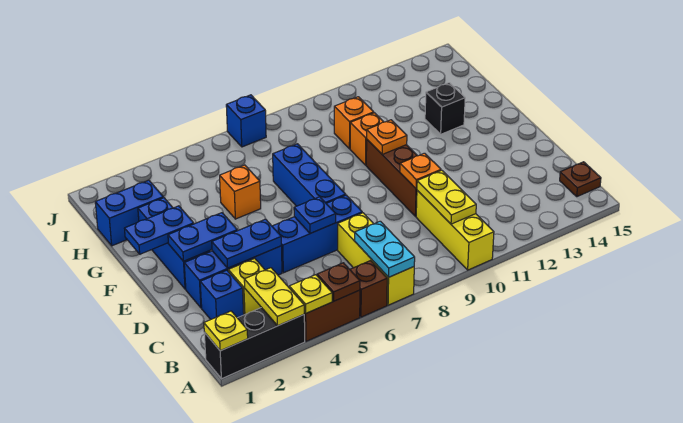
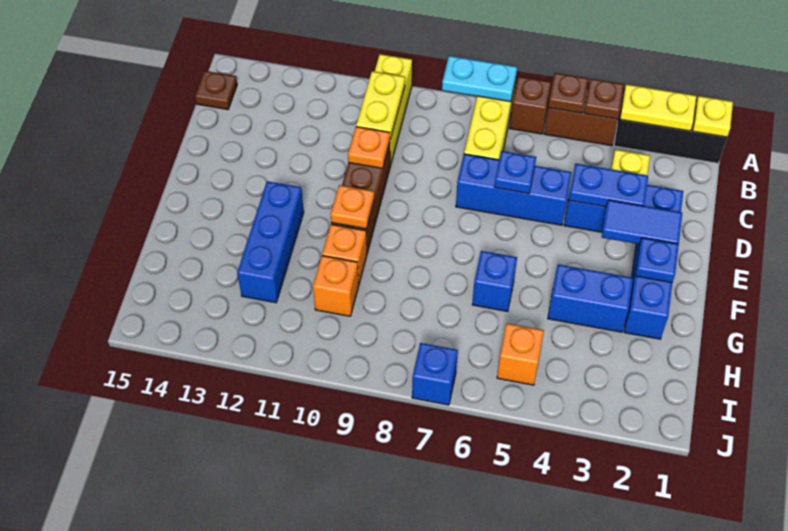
yellow 1x2 plate [244,268,304,326] -> yellow 1x2 plate turned to [620,84,696,131]
yellow 1x1 plate [289,275,332,313] -> brown 1x1 plate [584,79,624,119]
cyan 1x2 plate [355,221,415,277] -> cyan 1x2 plate turned to [442,56,517,102]
blue 1x1 brick [200,270,244,319] -> blue 1x1 brick moved to [472,251,517,312]
blue 1x2 plate [168,213,237,261] -> blue 1x2 tile [602,200,682,244]
blue 1x3 brick [273,144,346,206] -> blue 1x3 brick moved to [237,181,304,303]
blue 1x2 plate [124,206,194,254] -> blue 1x1 plate [635,238,679,283]
orange 1x1 brick [220,165,261,219] -> orange 1x1 brick moved to [497,323,544,385]
black 1x1 brick [425,83,465,134] -> none
blue 1x2 brick [95,180,163,246] -> blue 1x2 brick moved to [548,265,633,332]

